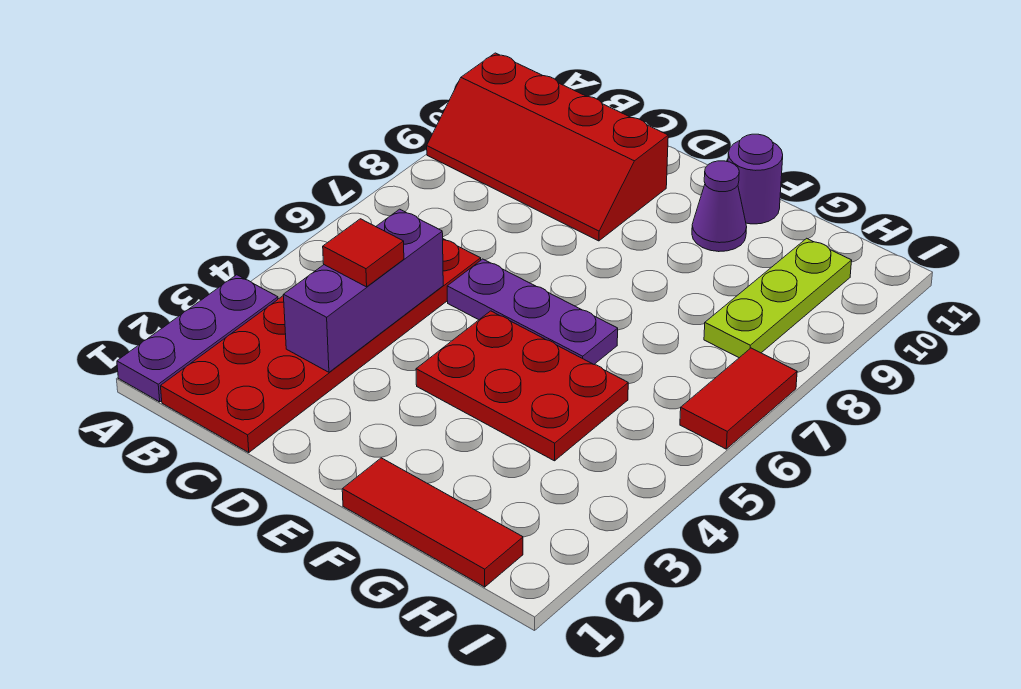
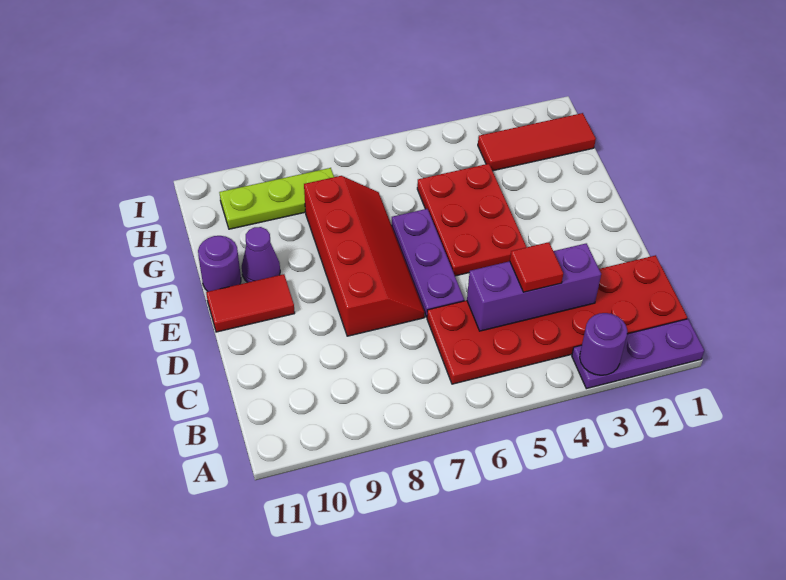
none -> purple 1x1 round brick [580,313,627,375]
red 2x4 slope [427,53,668,241] -> red 2x4 slope moved to [304,176,425,336]
red 1x3 tile [342,458,523,587] -> red 1x3 tile turned to [478,113,596,171]
red 1x2 tile [680,348,797,449] -> red 1x2 tile moved to [206,274,295,332]

